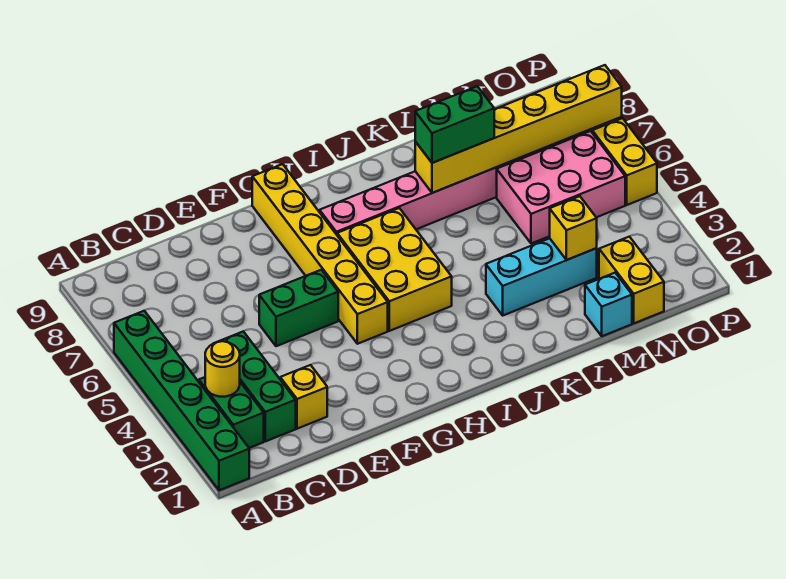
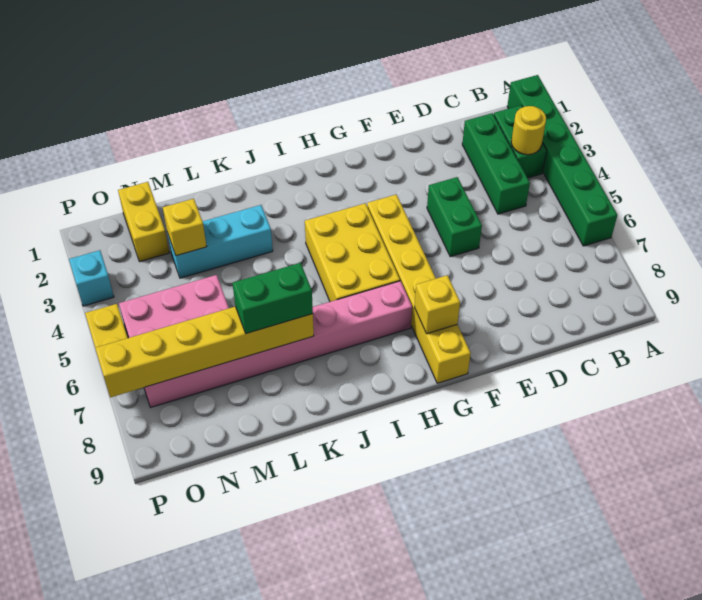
yellow 1x1 brick [280,365,327,429] -> yellow 1x1 brick moved to [415,275,460,334]
green 1x2 brick [259,270,338,346] -> green 1x2 brick turned to [427,177,482,257]
cyan 1x1 brick [585,273,632,336] -> cyan 1x1 brick moved to [69,250,114,306]

